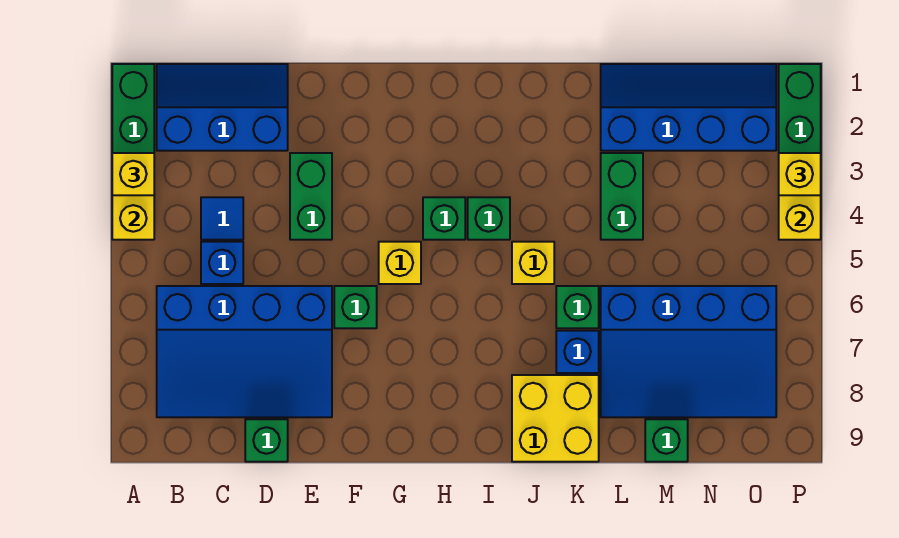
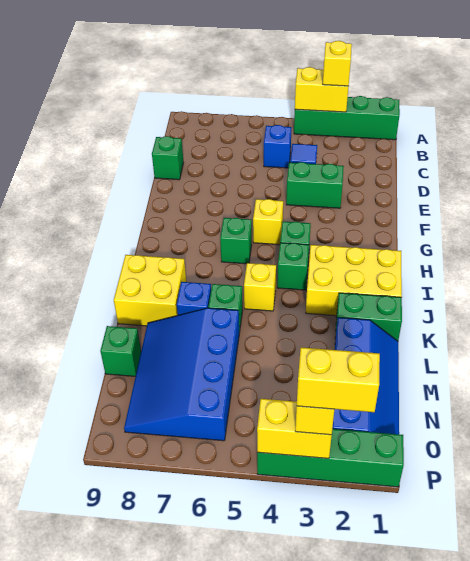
blue 2x3 slope [157,64,288,151] -> none
blue 3x4 slope [157,286,332,417] -> none
green 1x1 brick [334,286,377,328] -> green 1x1 brick moved to [220,218,252,264]
none -> yellow 2x3 brick [306,245,402,316]
green 1x2 brick [601,153,643,240] -> green 1x2 brick moved to [335,293,402,341]
none -> yellow 1x2 brick [297,347,380,412]

